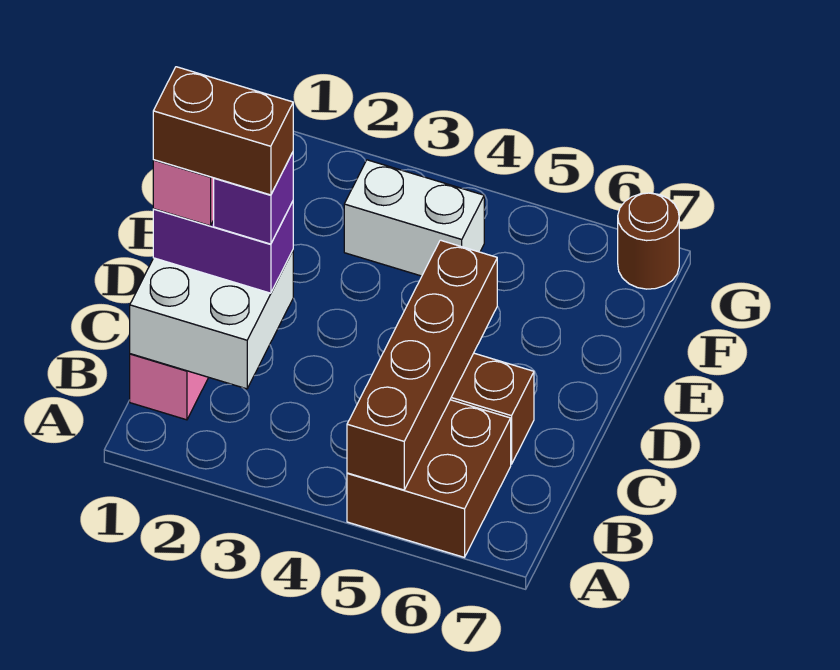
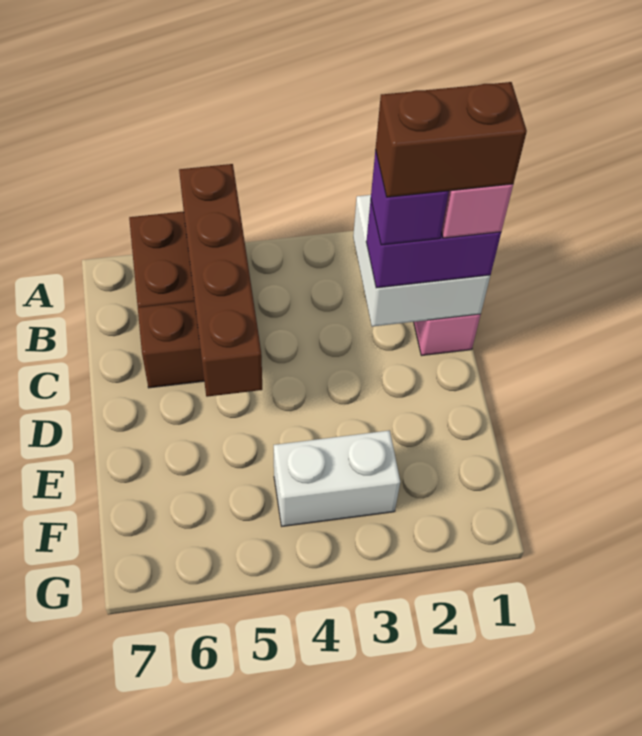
brown 1x1 round brick [618,193,679,289] -> none

